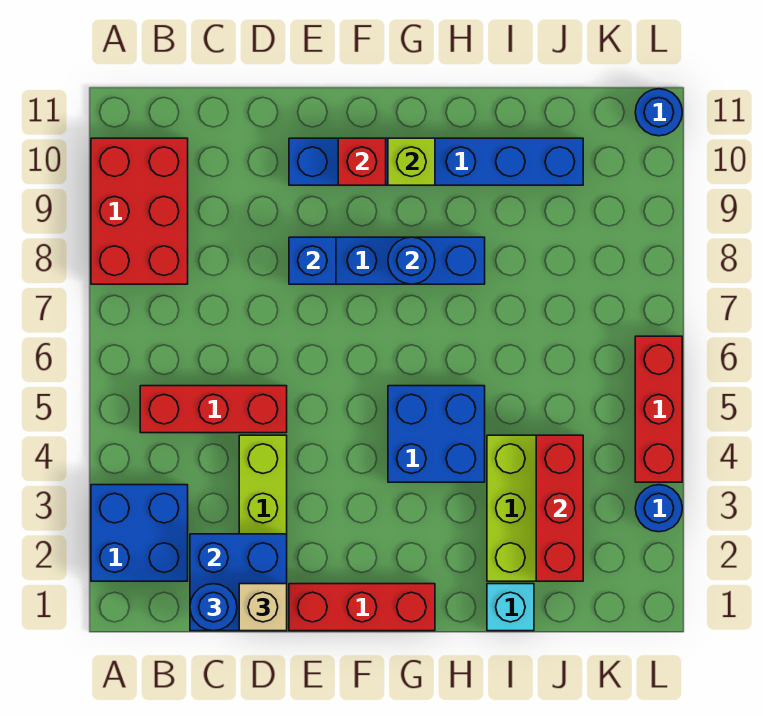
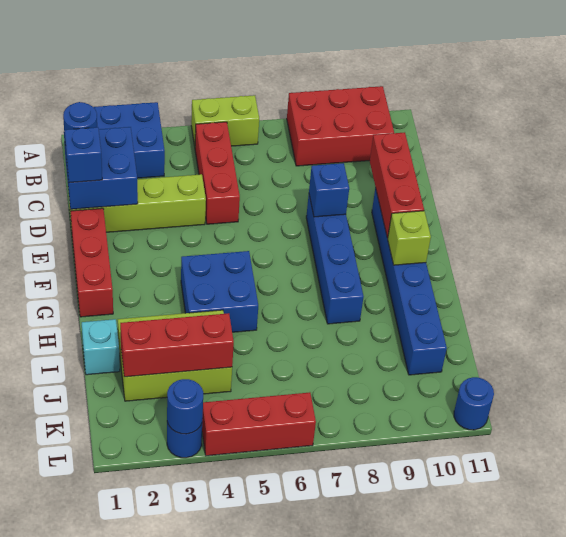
none -> lime 1x2 brick [191,95,259,146]
tan 1x1 brick [239,584,287,631] -> blue 1x1 brick [65,127,102,183]
red 1x1 brick [338,138,386,185] -> red 1x3 brick [370,132,424,238]
blue 1x1 round brick [388,237,435,284] -> blue 1x1 round brick moved to [167,379,203,434]

